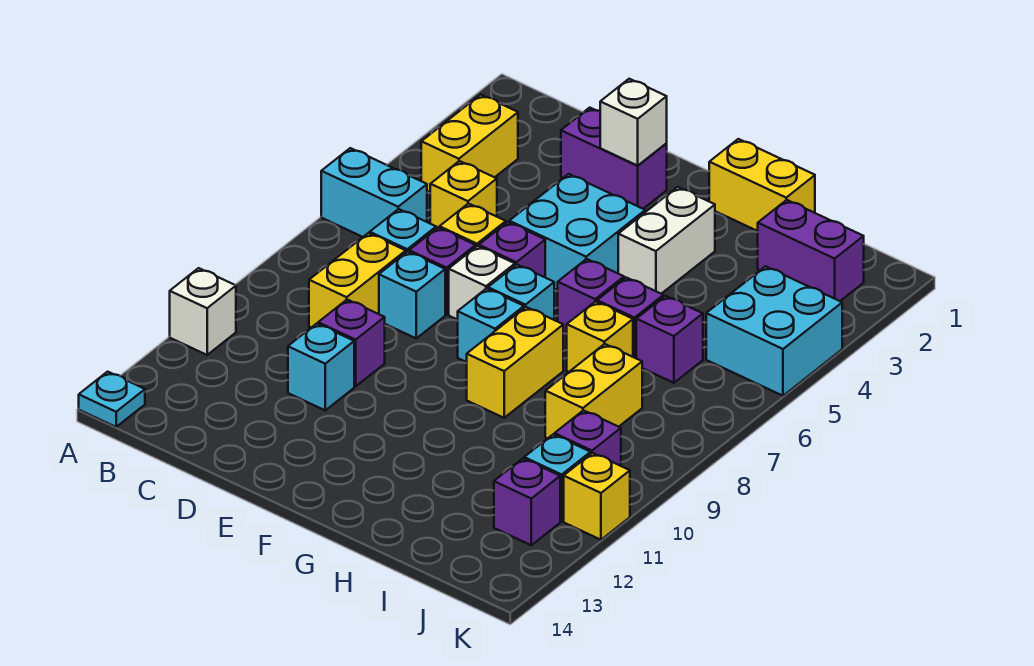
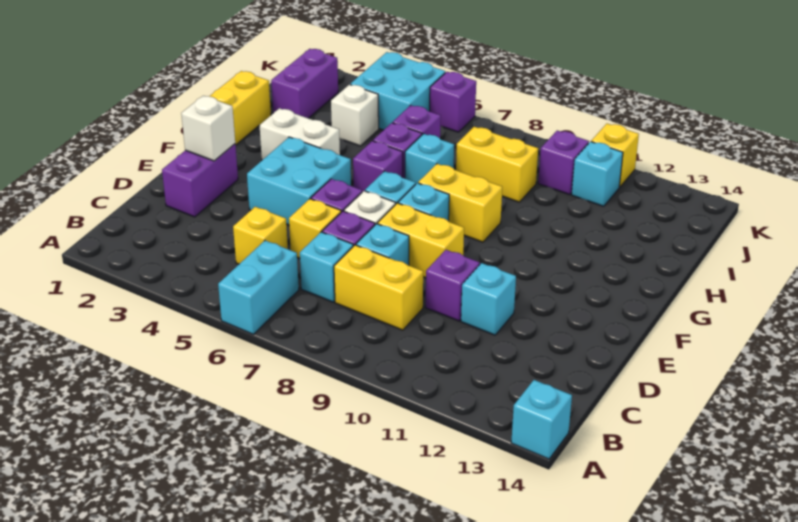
white 1x1 brick [170,268,236,355] -> white 1x1 brick moved to [331,85,379,146]
cyan 1x1 plate [79,372,145,427] -> cyan 1x1 brick [511,380,572,459]
yellow 1x2 brick [421,95,518,192] -> yellow 1x2 brick moved to [377,203,464,278]
yellow 1x1 brick [567,301,633,372] -> cyan 1x1 brick [405,134,454,184]
purple 1x1 brick [494,458,560,545] -> purple 1x1 brick moved to [430,72,476,132]

